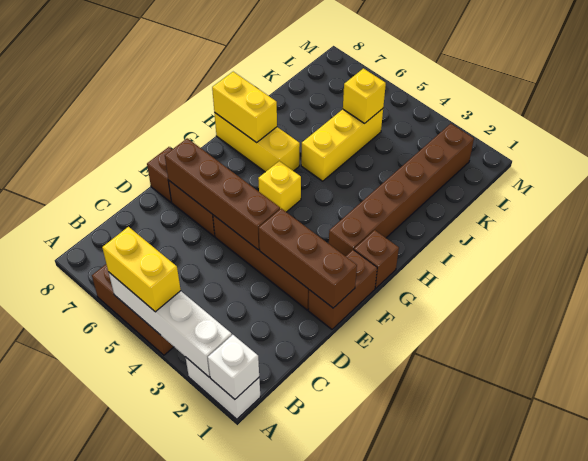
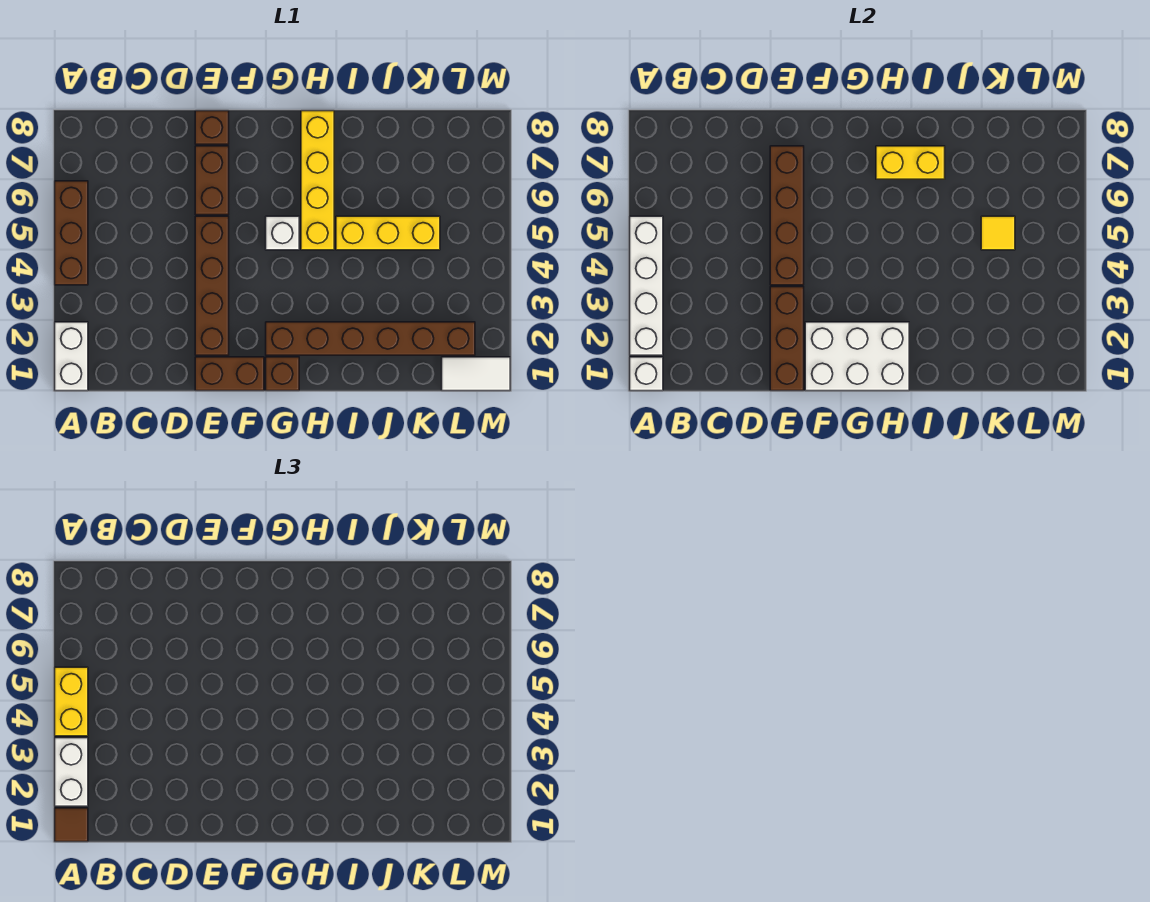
none -> brown 1x1 tile [55,808,88,842]
none -> white 1x2 brick [55,738,88,806]
none -> white 2x3 brick [805,322,909,391]
yellow 1x1 brick [258,161,301,212] -> white 1x1 brick [266,216,299,250]
yellow 1x3 brick [214,112,300,172] -> yellow 1x4 brick [301,111,334,250]
yellow 1x2 brick [212,72,277,143] -> yellow 1x2 brick turned to [876,146,945,179]
yellow 1x1 brick [343,69,386,123] -> yellow 1x1 tile [981,216,1015,250]
none -> white 1x2 tile [442,357,510,391]

